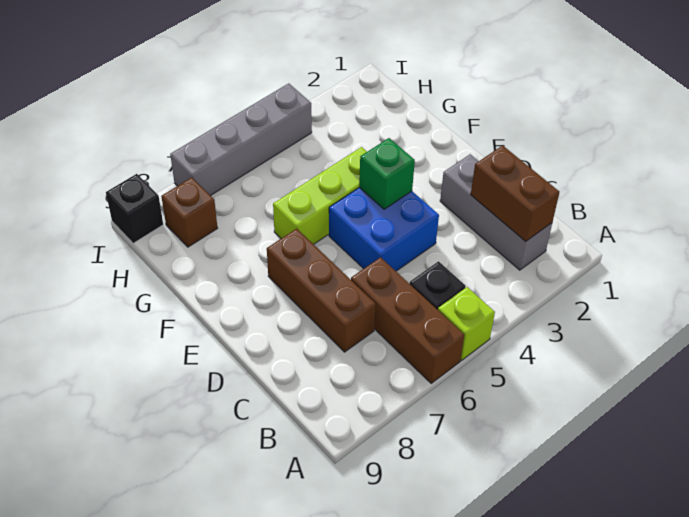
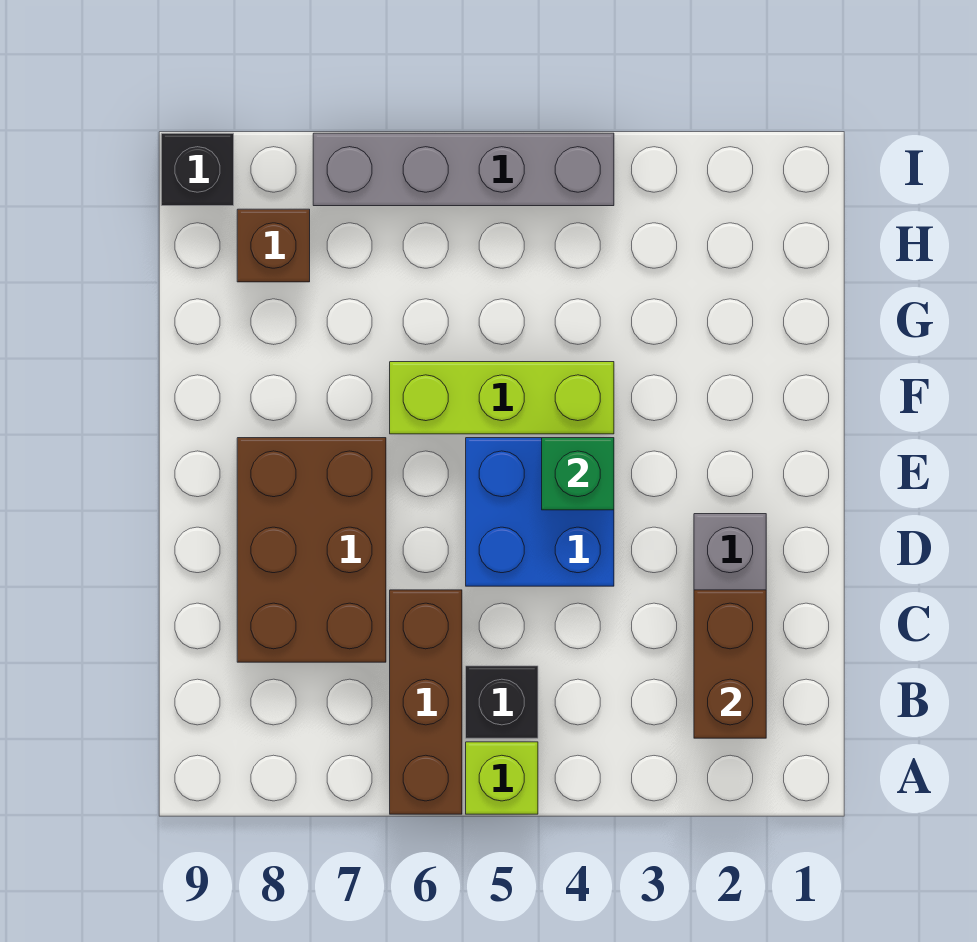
brown 1x3 brick [267,229,376,352] -> brown 2x3 brick [237,438,386,662]

